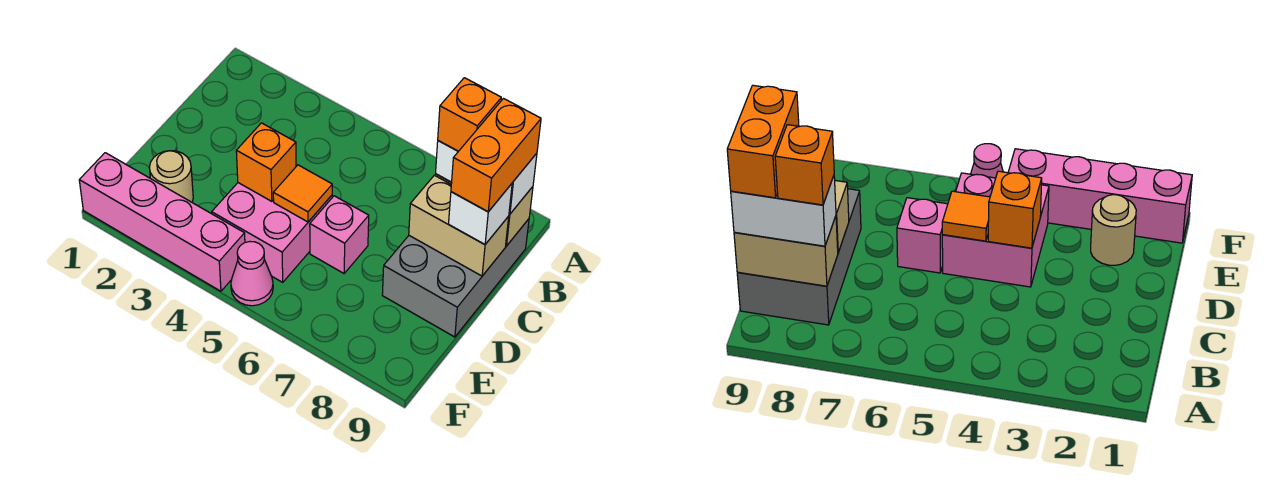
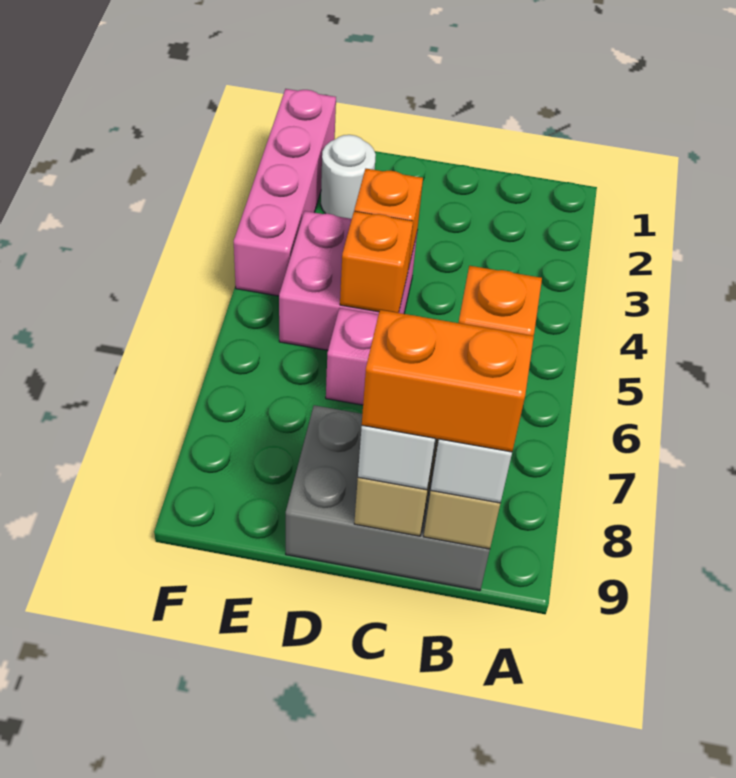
orange 1x1 tile [273,165,332,222] -> orange 1x1 brick [340,211,413,313]
tan 1x1 round brick [149,151,193,202] -> white 1x1 round brick [321,135,376,219]
pink 1x1 cone [231,242,273,306] -> none

